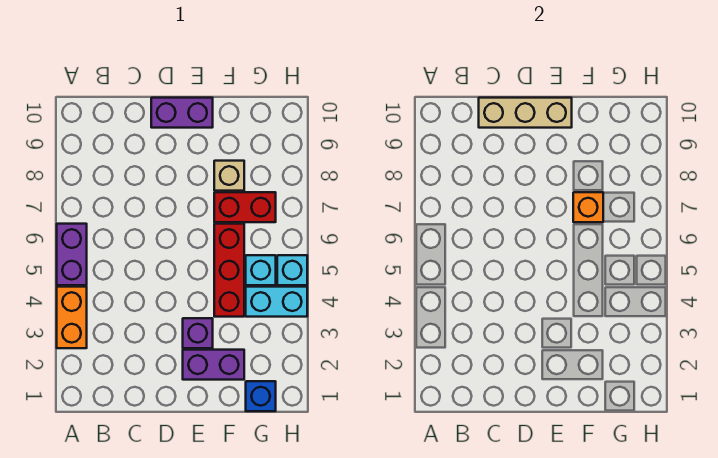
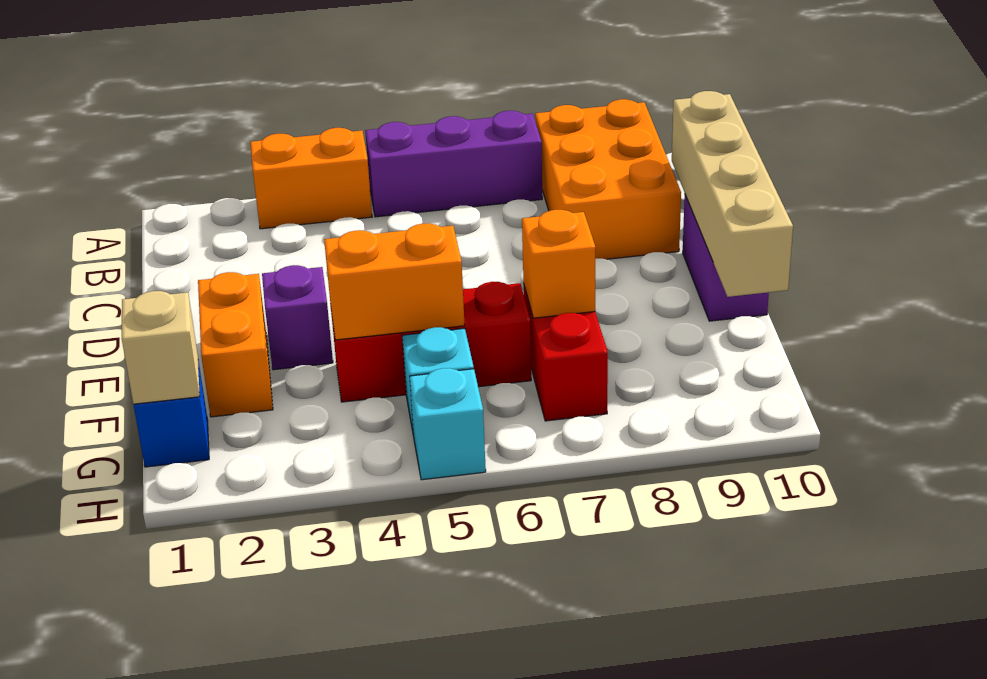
purple 1x2 brick [57,224,87,285] -> purple 1x3 brick [365,111,542,217]
none -> orange 2x3 brick [535,99,681,259]
tan 1x3 brick [479,98,572,128] -> tan 1x4 brick [672,91,793,297]
purple 1x2 brick [183,350,244,380] -> orange 1x2 brick [198,272,273,417]
none -> orange 1x2 brick [324,223,465,340]
tan 1x1 brick [214,161,244,191] -> tan 1x1 brick moved to [122,291,200,404]
cyan 1x2 brick [246,287,307,317] -> none

